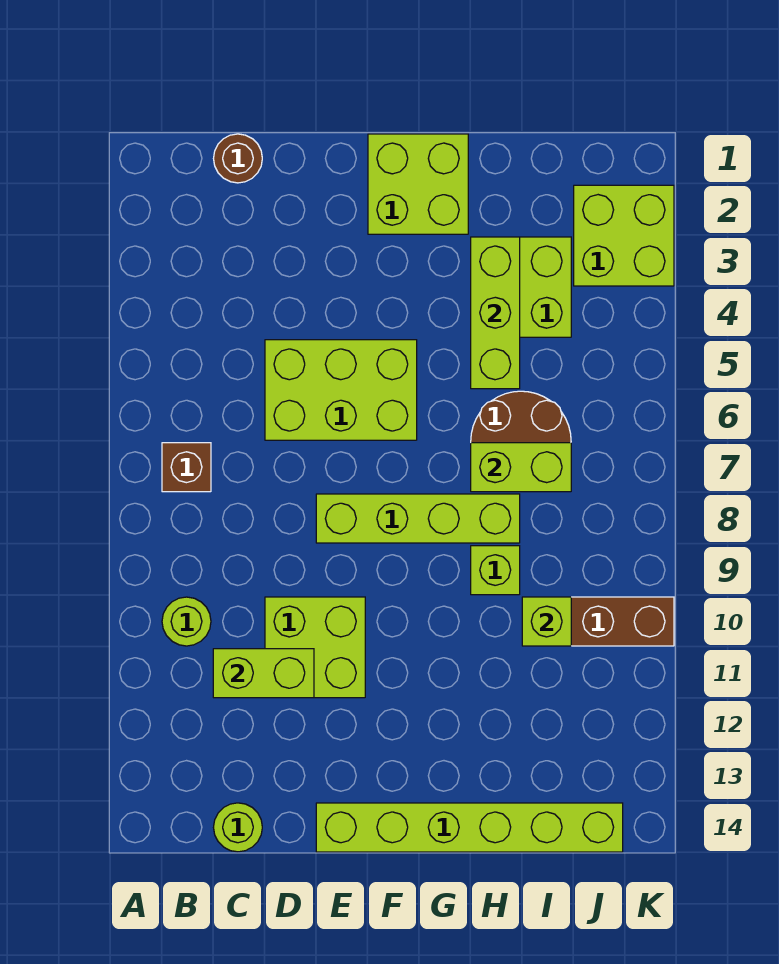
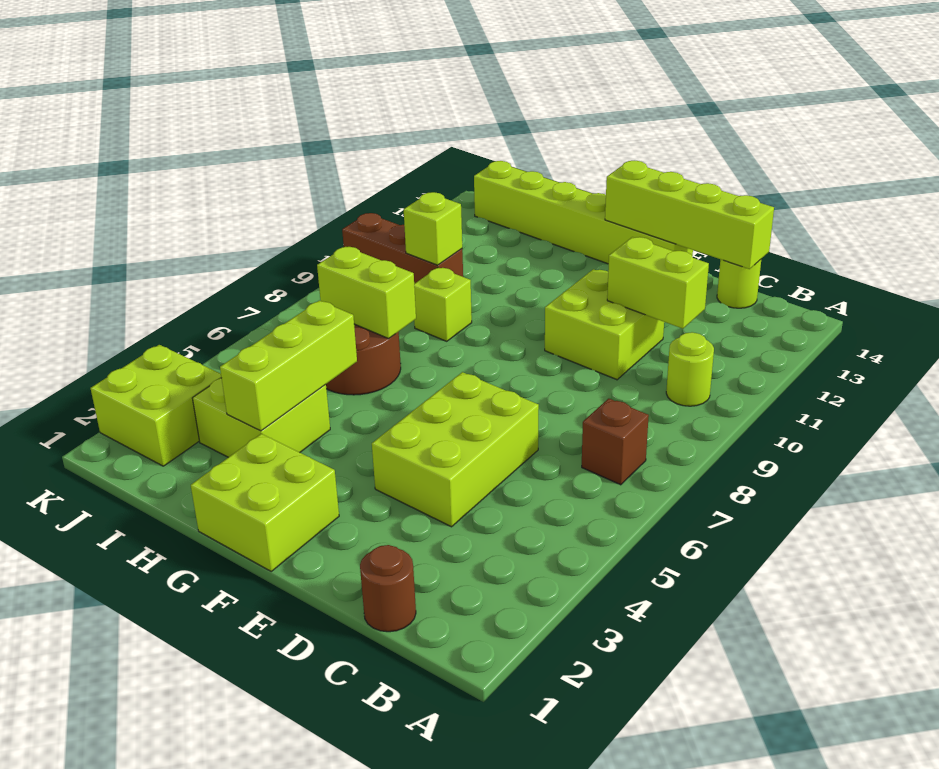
lime 2x3 brick [265,340,417,440] -> lime 2x3 brick turned to [372,372,539,527]
lime 1x4 brick [316,494,520,543] -> lime 1x4 brick moved to [605,161,774,269]

